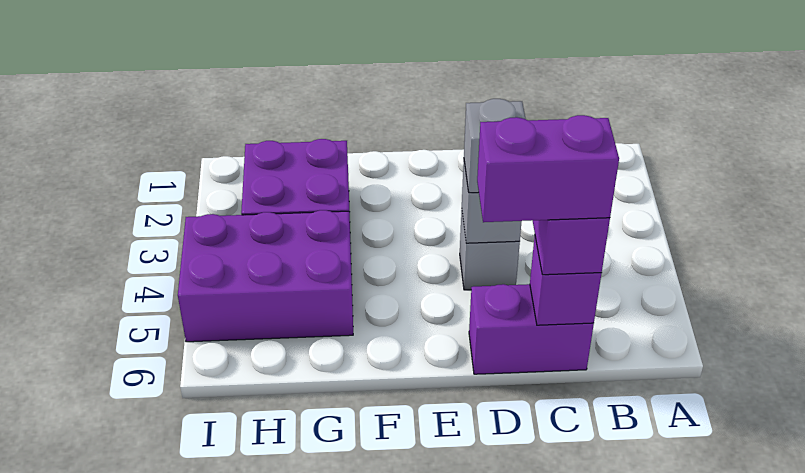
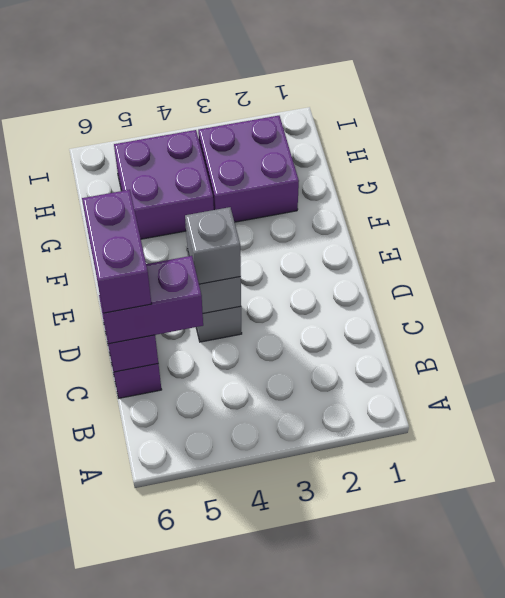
purple 2x3 brick [178,210,353,342] -> purple 2x2 brick [114,130,214,239]

